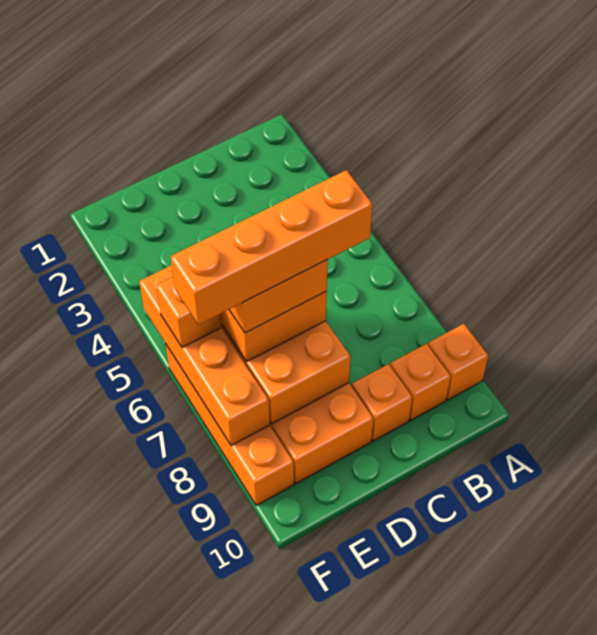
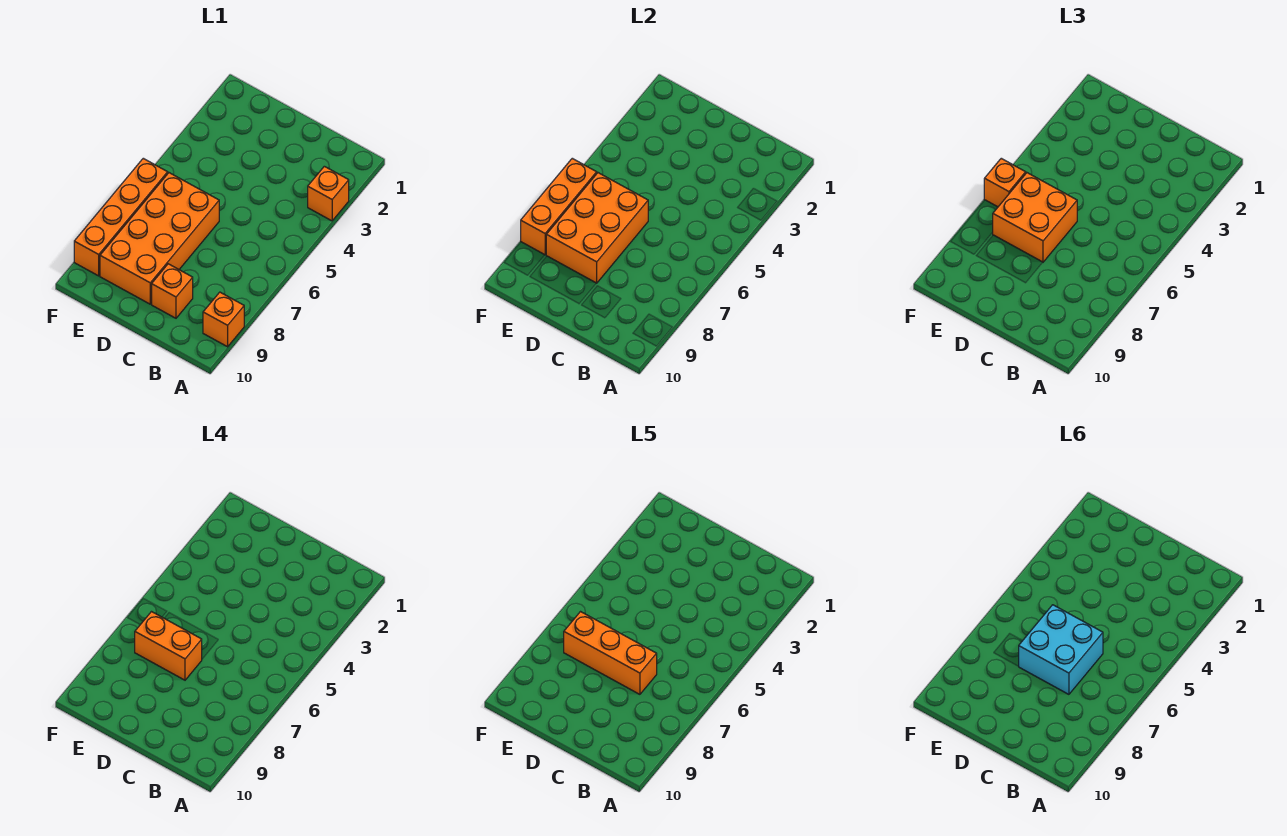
orange 1x1 brick [390,344,451,420] -> orange 1x1 brick moved to [308,166,349,221]
none -> cyan 2x2 brick [1019,605,1103,694]
orange 1x4 brick [171,170,372,325] -> orange 1x3 brick [564,612,657,694]
orange 1x4 brick [139,265,270,446] -> orange 1x3 brick [521,158,597,255]

